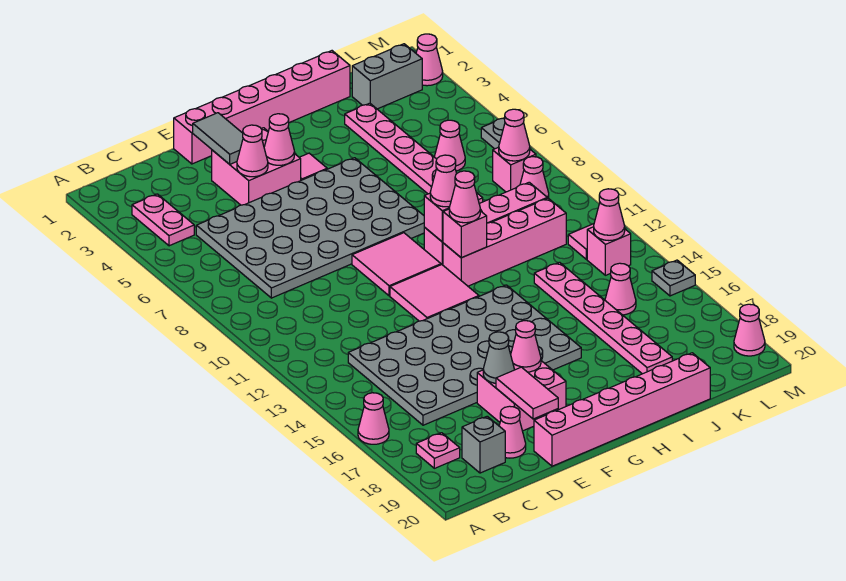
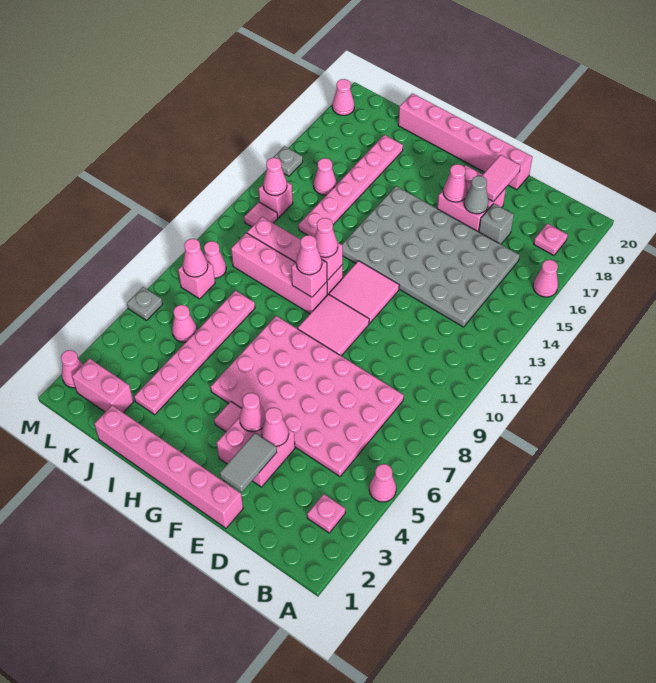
pink 1x2 plate [132,194,194,246] -> pink 1x1 plate [307,494,345,533]
grey 4x6 plate [196,158,424,298] -> pink 4x6 plate [211,316,404,476]
grey 1x1 brick [462,416,505,473] -> grey 1x1 brick moved to [479,204,514,244]
pink 1x1 cone [499,406,526,458] -> pink 1x1 cone moved to [369,464,396,502]
grey 1x2 brick [352,44,422,109] -> pink 1x2 brick [72,359,133,413]

